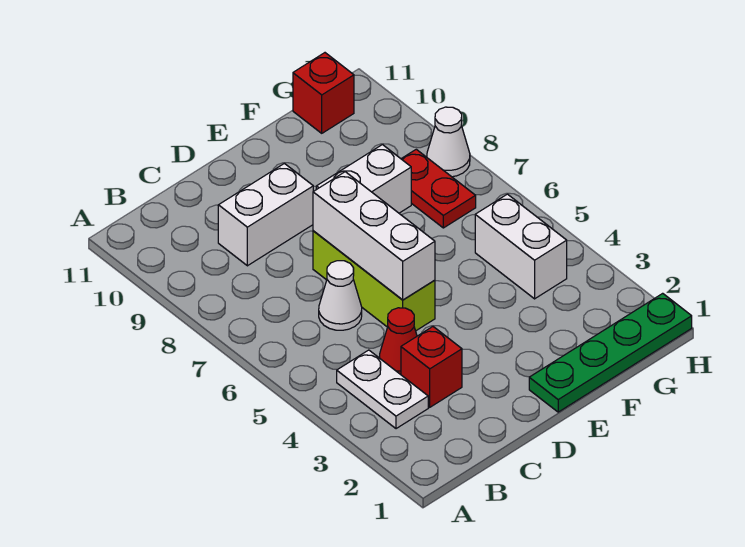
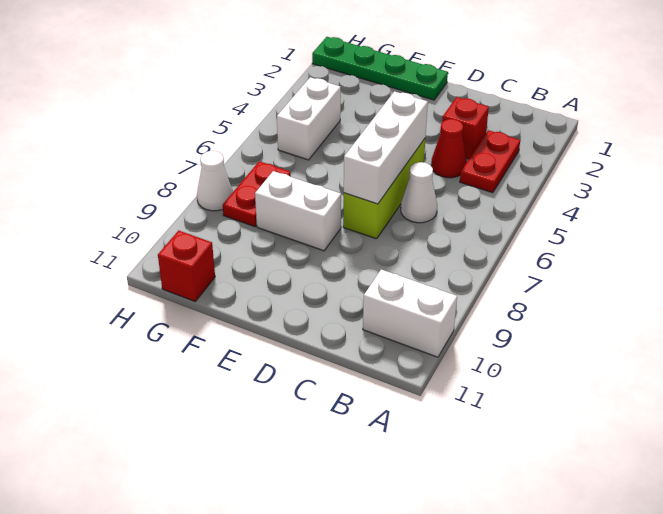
white 1x2 plate [337,350,428,429] -> red 1x2 plate [460,130,520,193]
white 1x2 brick [218,164,313,266] -> white 1x2 brick moved to [363,269,457,357]

